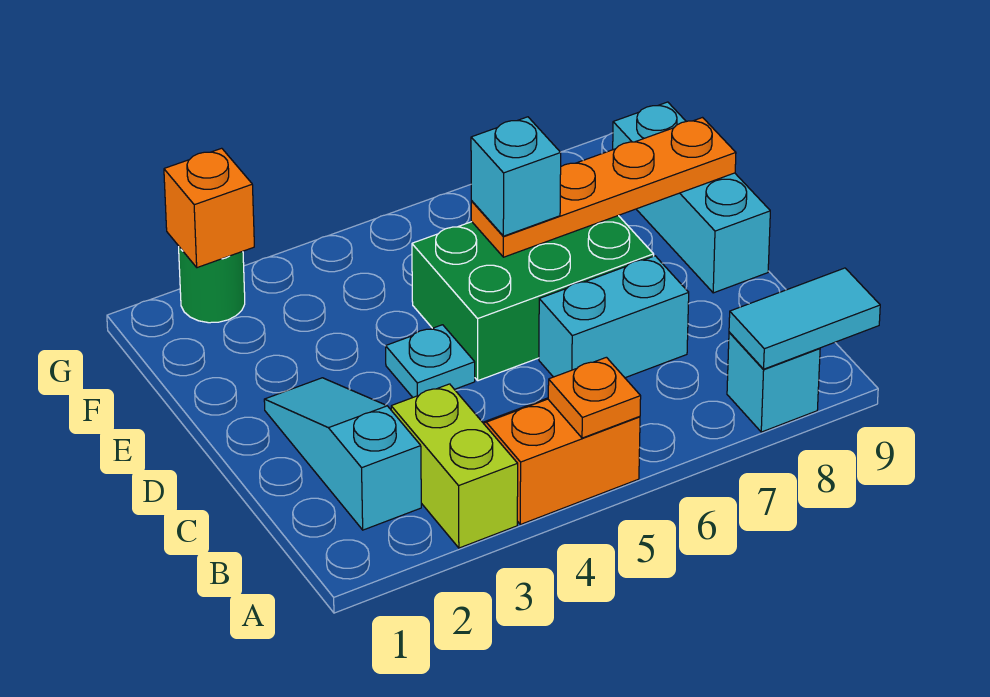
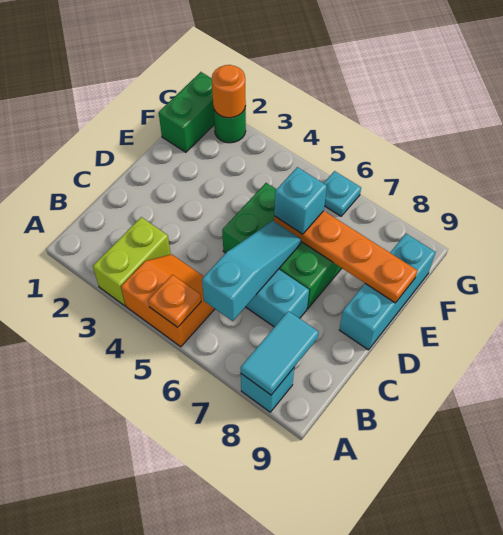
cyan 1x2 tile [729,268,880,369] -> cyan 1x2 tile turned to [241,311,319,395]
cyan 1x3 slope [264,378,421,530] -> cyan 1x3 slope moved to [202,221,301,321]
cyan 1x1 plate [386,325,475,397] -> cyan 1x1 plate moved to [324,171,361,216]
none -> green 1x2 brick [159,72,214,152]
orange 1x1 brick [164,148,254,268] -> orange 1x1 round brick [212,65,246,118]

